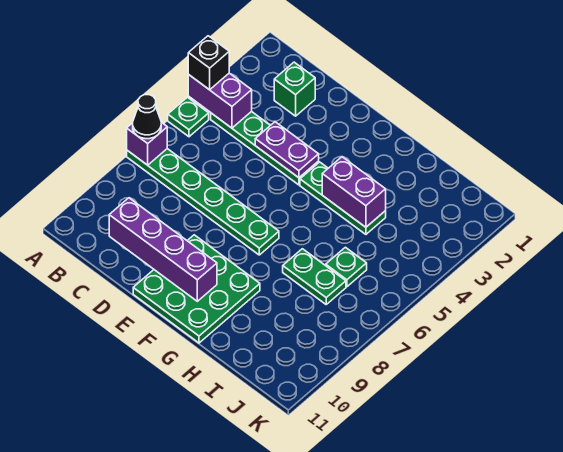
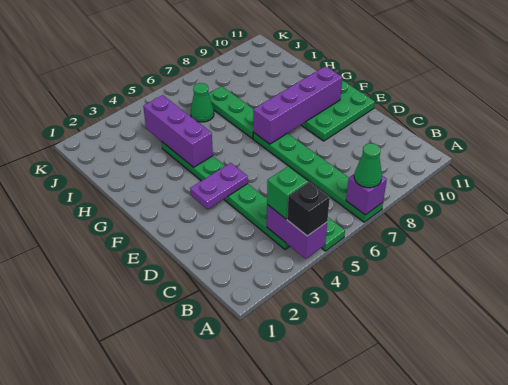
black 1x1 cone [133,95,161,139] -> green 1x1 cone [354,143,382,188]
green 1x1 brick [274,62,315,116] -> green 1x1 brick moved to [267,166,308,219]
purple 1x4 brick [109,198,217,301] -> purple 1x4 brick turned to [253,66,343,144]
purple 1x2 plate [255,122,319,178] -> purple 1x2 plate turned to [190,163,248,209]
purple 1x2 brick [322,157,386,227] -> purple 1x3 brick [143,95,213,167]
green 1x2 plate [283,249,346,304] -> green 1x3 plate [209,86,253,139]
green 1x1 plate [326,247,367,287] -> green 1x1 cone [191,83,214,122]

